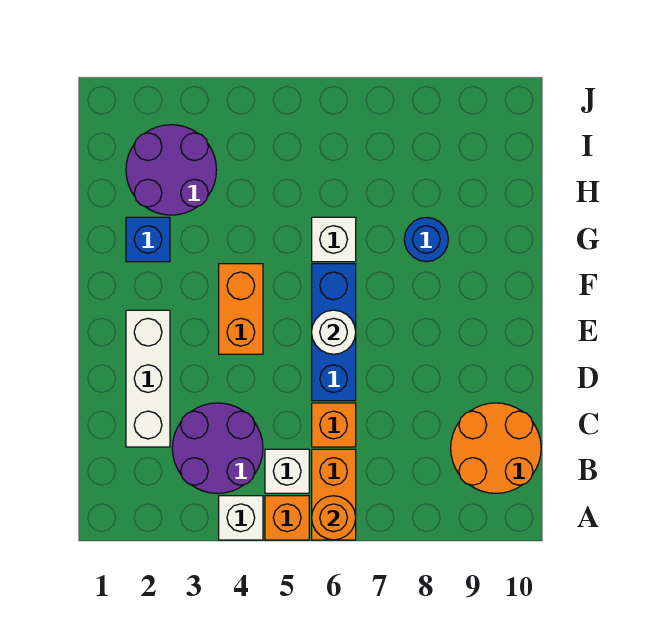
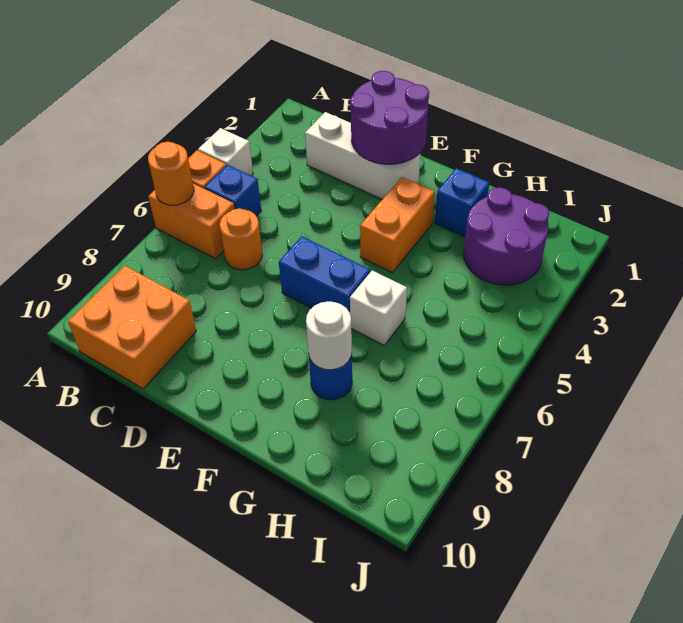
purple 2x2 round brick [172,403,263,493] -> purple 2x2 round brick moved to [350,71,429,164]
white 1x1 brick [265,449,309,493] -> blue 1x1 brick [205,165,261,216]
orange 2x2 round brick [451,403,541,493] -> orange 2x2 brick [68,266,196,389]
orange 1x1 brick [312,403,356,447] -> orange 1x1 round brick [220,208,263,270]
blue 1x3 brick [312,264,356,401] -> blue 1x2 brick [279,236,370,312]
orange 1x2 brick [219,264,263,354] -> orange 1x2 brick turned to [360,177,435,273]
white 1x1 round brick [312,310,356,354] -> white 1x1 round brick moved to [306,302,352,370]

